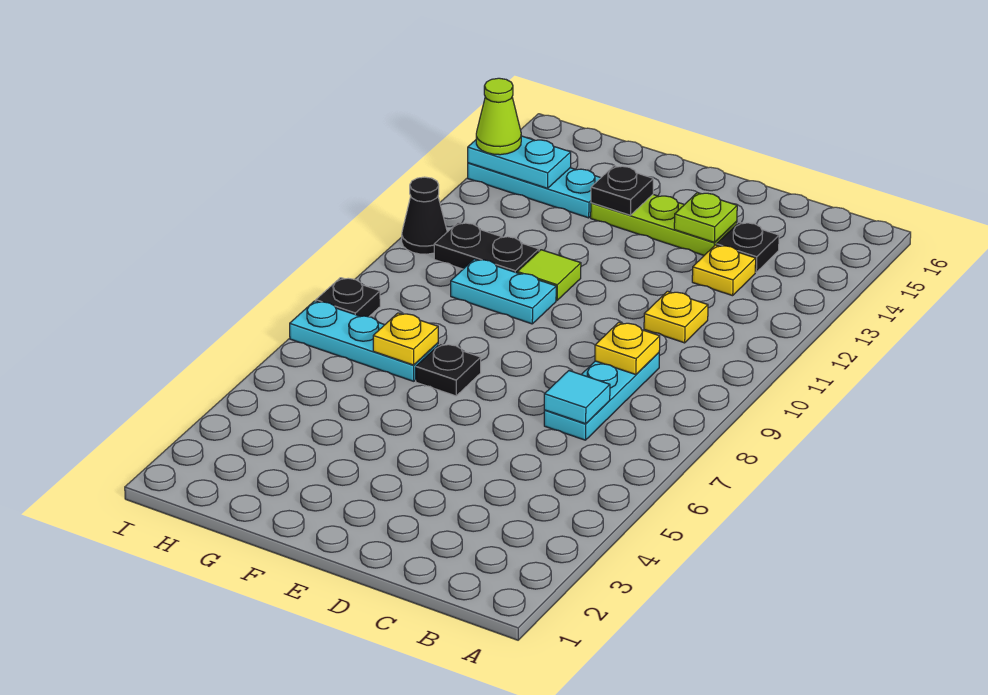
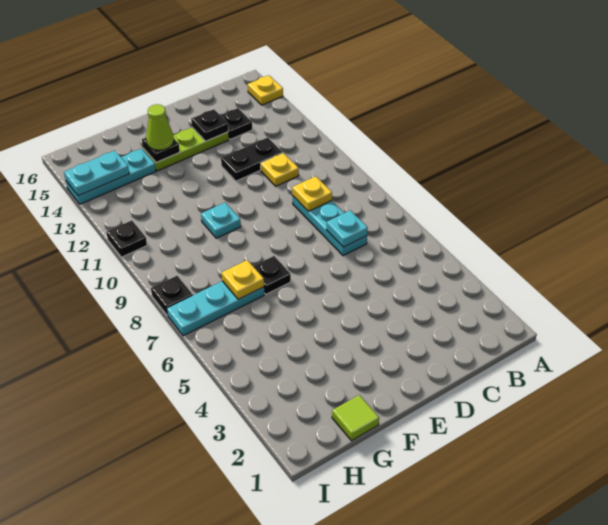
cyan 1x1 tile [544,371,610,424] -> cyan 1x1 plate [326,210,368,247]
yellow 1x1 plate [692,245,756,296] -> yellow 1x1 plate moved to [248,75,283,105]
lime 1x1 plate [674,193,737,243] -> black 1x1 plate [191,109,228,141]
cyan 1x2 plate [451,259,556,324] -> cyan 1x1 plate [201,203,241,238]
lime 1x1 tile [517,250,581,300] -> lime 1x1 tile moved to [332,395,379,441]
black 1x2 plate [434,222,539,273] -> black 1x2 plate moved to [221,138,283,181]
black 1x1 cone [402,177,447,254] -> black 1x1 plate [106,221,147,257]
lime 1x1 cone [476,78,521,155] -> lime 1x1 cone moved to [146,104,174,150]

